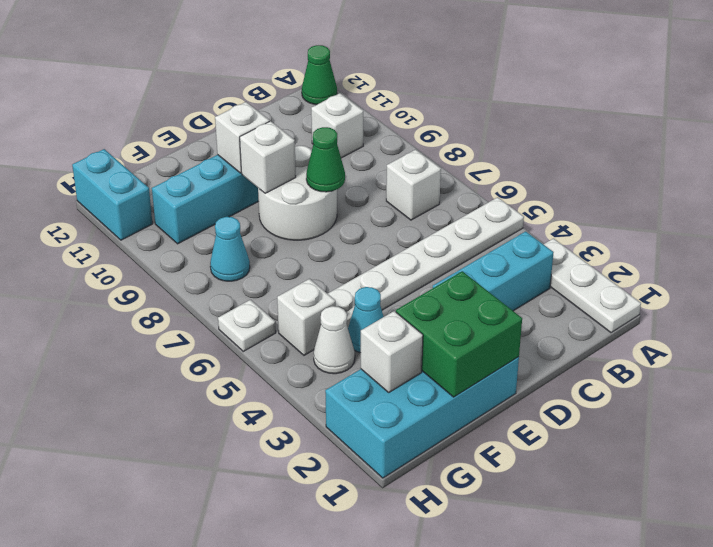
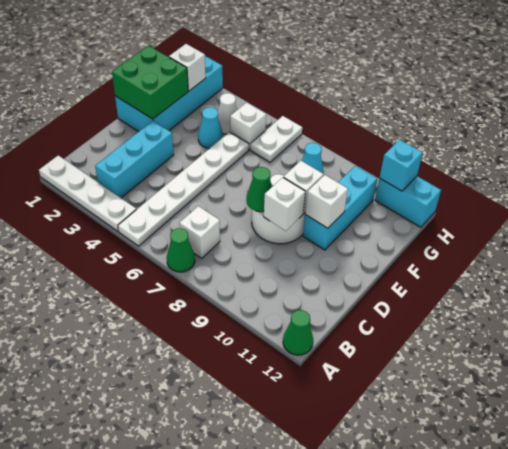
white 1x3 plate [544,239,641,333] -> white 1x4 plate [39,155,136,231]
none -> green 1x1 cone [167,228,195,272]
white 1x1 brick [311,93,363,158] -> white 1x1 brick moved to [264,177,305,231]
white 1x1 plate [218,300,276,351] -> white 1x2 plate [250,116,302,162]
none -> cyan 1x1 brick [380,140,423,191]

